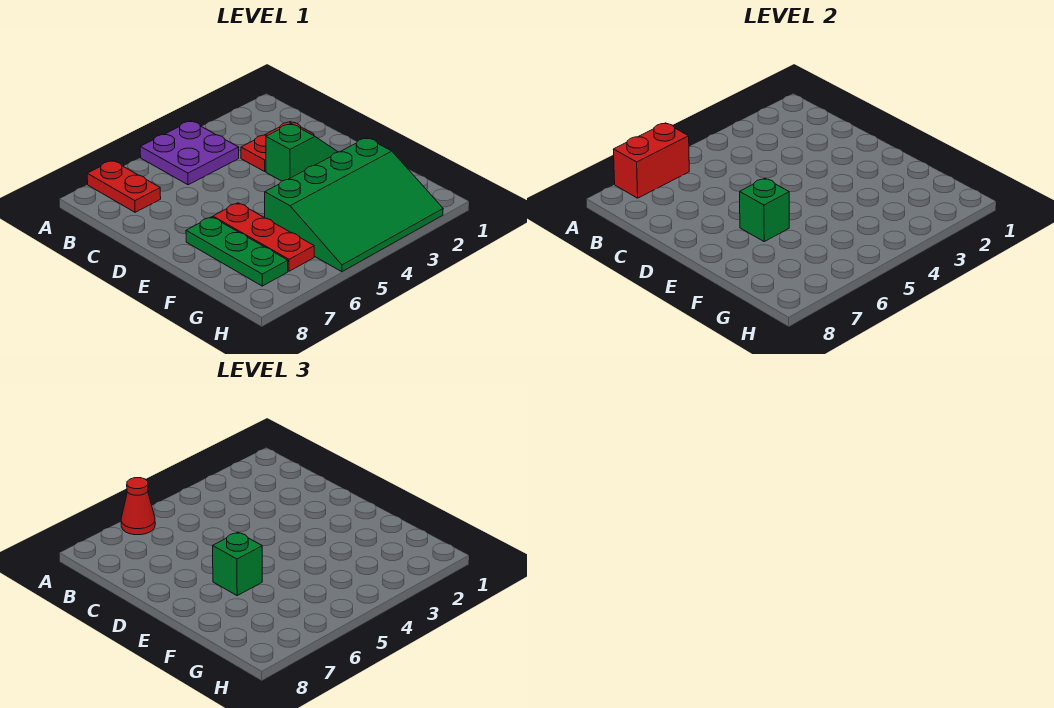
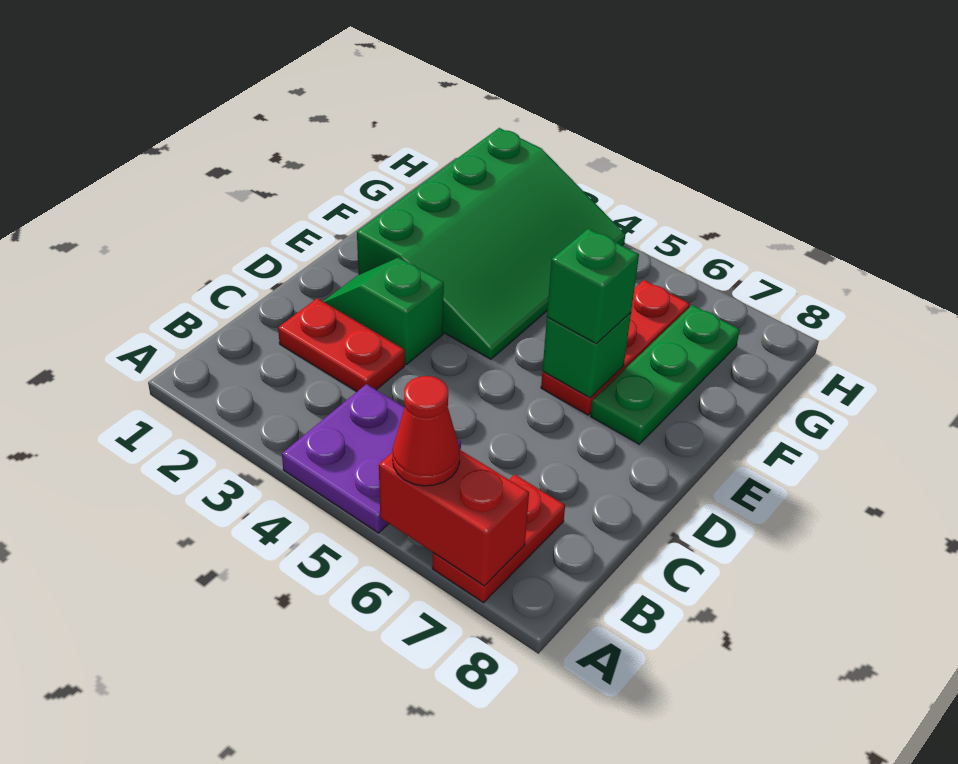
green 3x4 slope [265,138,443,272] -> green 3x4 slope turned to [357,128,625,359]

